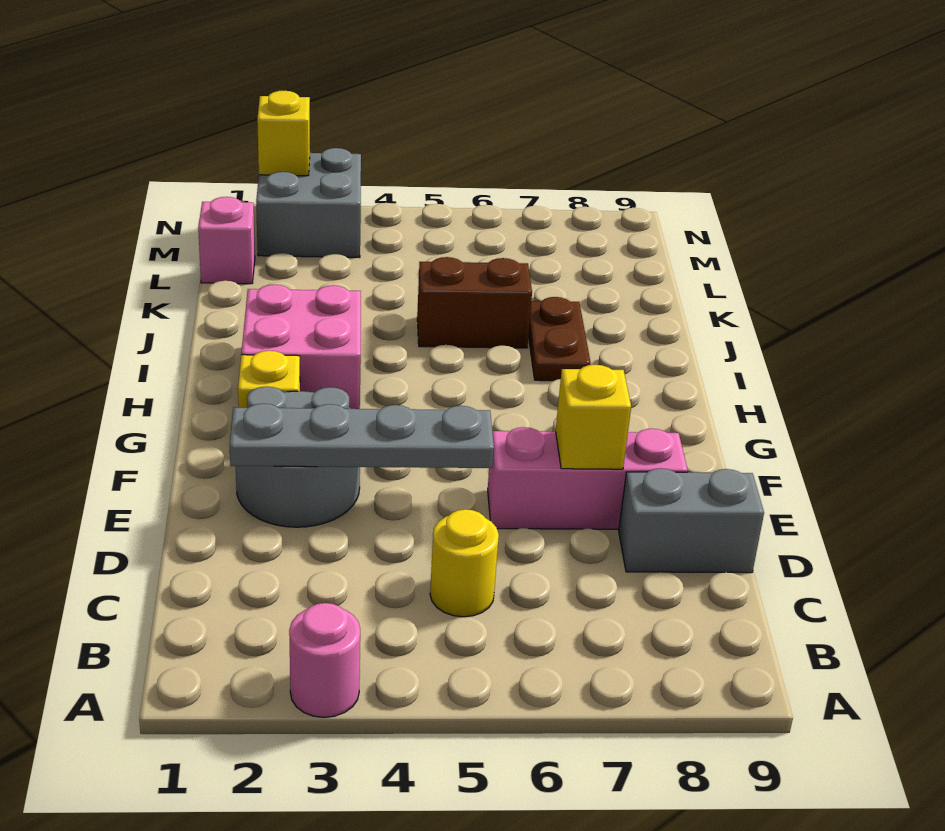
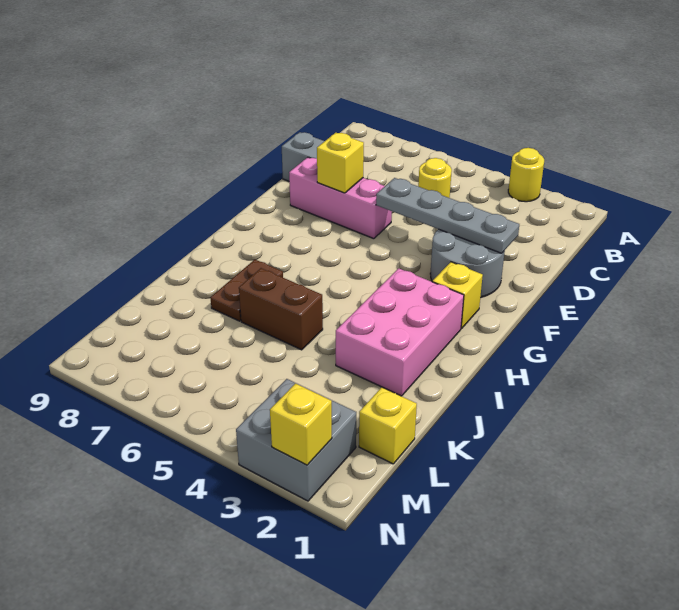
pink 1x1 round brick [289,603,360,717] -> yellow 1x1 round brick [508,148,544,202]
pink 2x2 brick [241,285,361,409] -> pink 2x3 brick [336,268,464,396]
pink 1x1 brick [198,197,255,284] -> yellow 1x1 brick [359,387,417,464]

